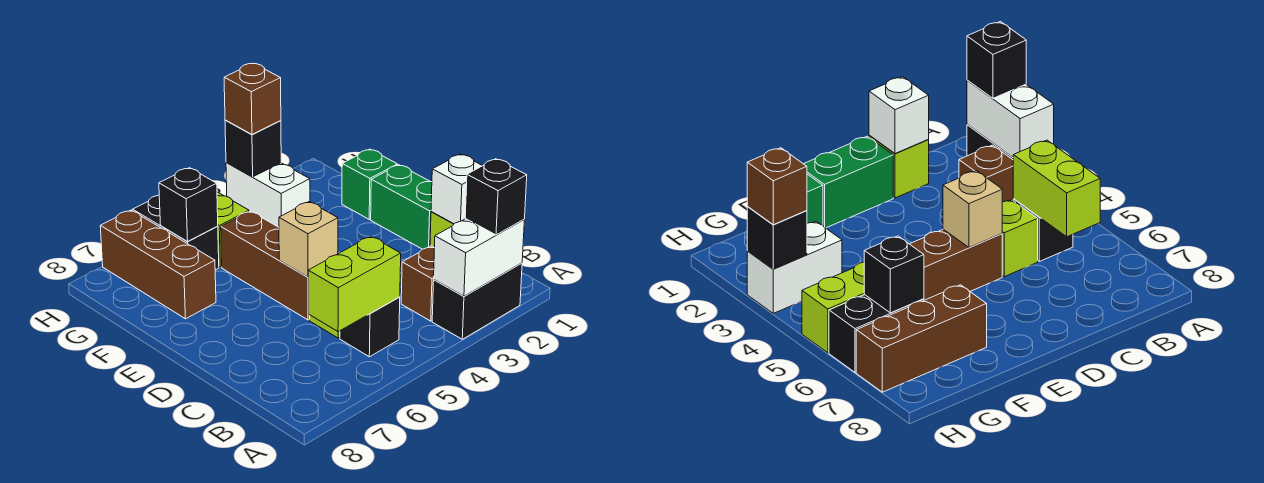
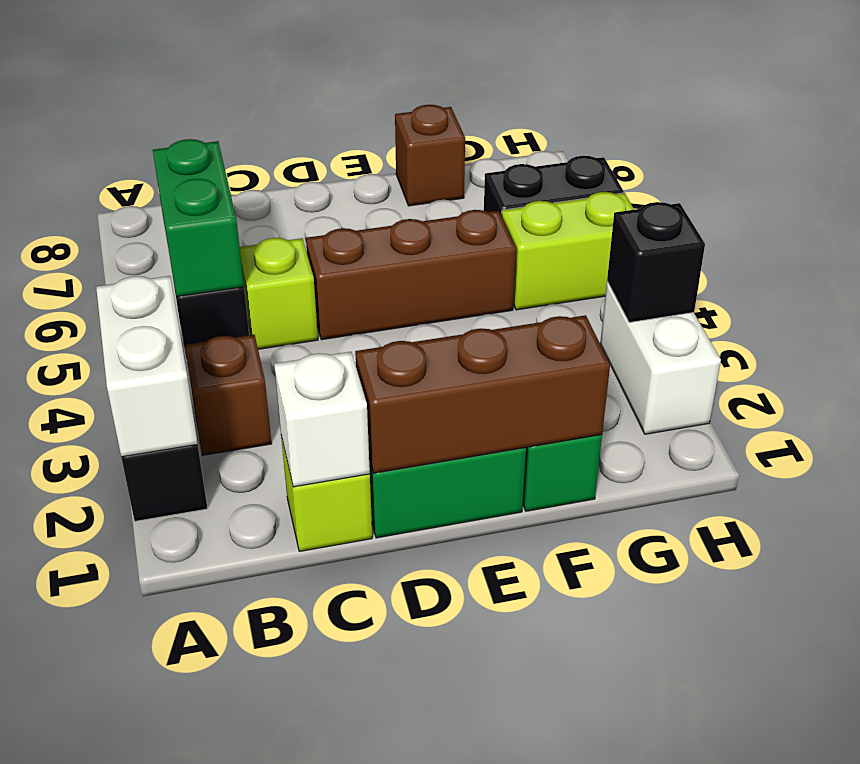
black 1x1 brick [465,159,527,235] -> none
lime 1x2 brick [308,236,401,332] -> green 1x2 brick [153,139,244,296]
tan 1x1 brick [279,202,338,277] -> none
brown 1x3 brick [100,210,216,319] -> brown 1x3 brick moved to [355,315,610,473]
white 1x2 brick [226,162,310,227] -> white 1x2 brick turned to [600,282,721,434]
black 1x1 brick [159,168,218,241] -> none
brown 1x1 brick [224,64,281,135] -> brown 1x1 brick moved to [395,105,465,206]

